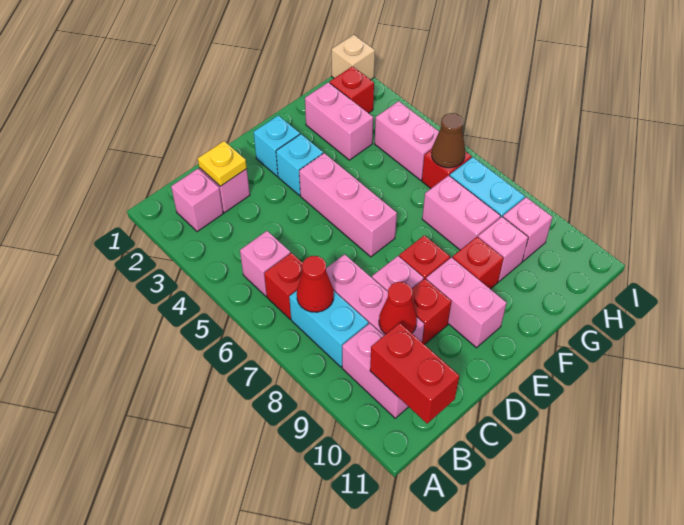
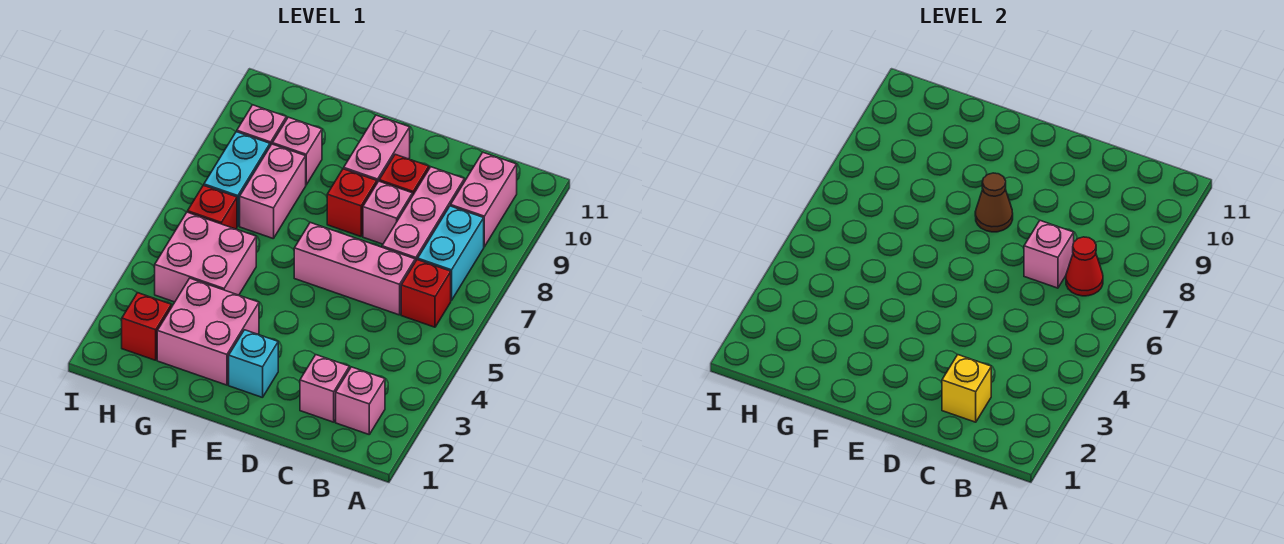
pink 1x1 brick [240,231,290,296] -> pink 1x1 brick moved to [1024,221,1074,288]
red 1x2 brick [370,323,459,424] -> none
yellow 1x1 plate [198,141,247,186] -> yellow 1x1 brick [942,355,991,422]
red 1x1 cone [379,282,417,334] -> none
cyan 1x1 brick [276,134,323,196] -> none
pink 1x3 brick [299,153,397,257] -> pink 1x3 brick turned to [294,223,415,315]
red 1x1 brick [452,237,503,289] -> none
pink 1x2 brick [305,82,373,160] -> pink 2x2 brick [157,278,259,385]
pink 1x2 brick [375,101,439,180] -> pink 2x2 brick [155,212,256,302]
brown 1x1 cone [432,113,465,168] -> brown 1x1 cone moved to [975,173,1013,232]
tan 1x1 brick [331,35,375,80] -> none

